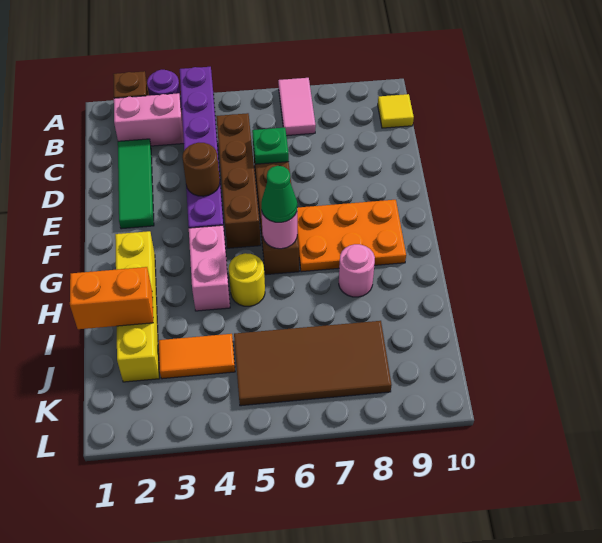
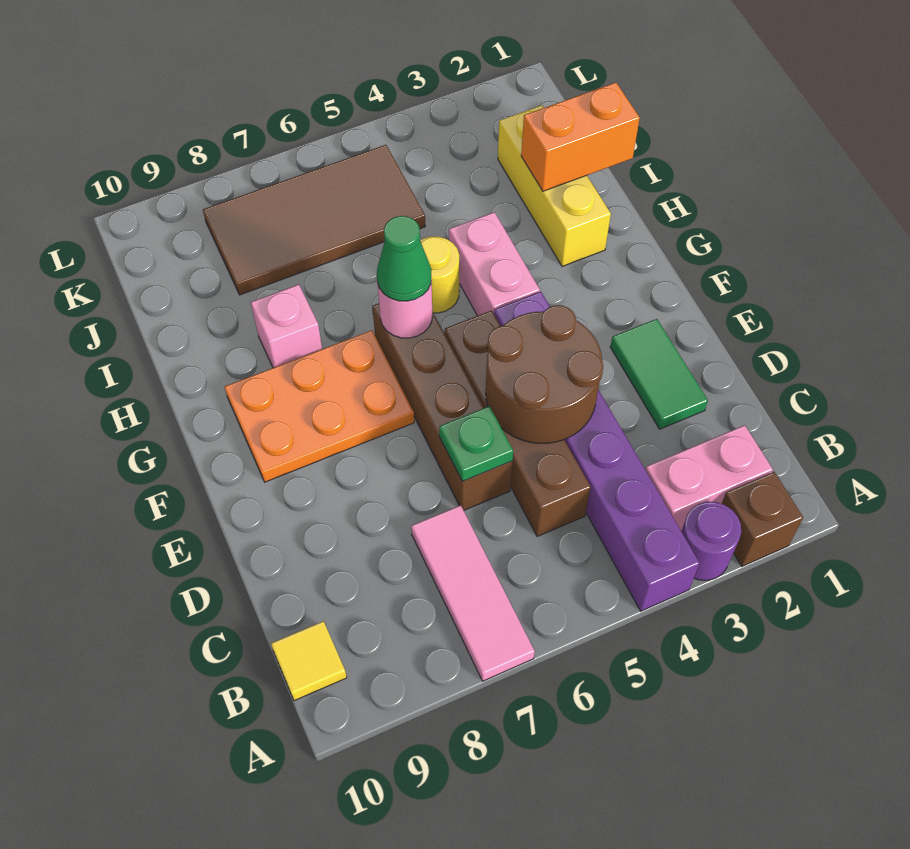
pink 1x2 tile [278,78,316,136] -> pink 1x3 tile [411,505,535,681]
green 1x3 tile [118,139,154,229] -> green 1x2 tile [610,319,708,429]
brown 1x1 round brick [182,143,220,196] -> brown 2x2 round brick [486,305,603,443]
yellow 1x4 brick [115,231,159,382] -> yellow 1x3 brick [498,105,611,266]
pink 1x1 round brick [339,244,375,297] -> pink 1x1 brick [251,284,322,368]
orange 1x2 tile [159,334,235,379] -> none

